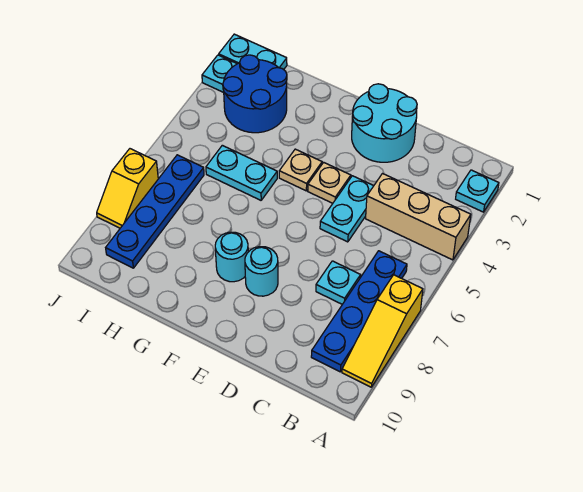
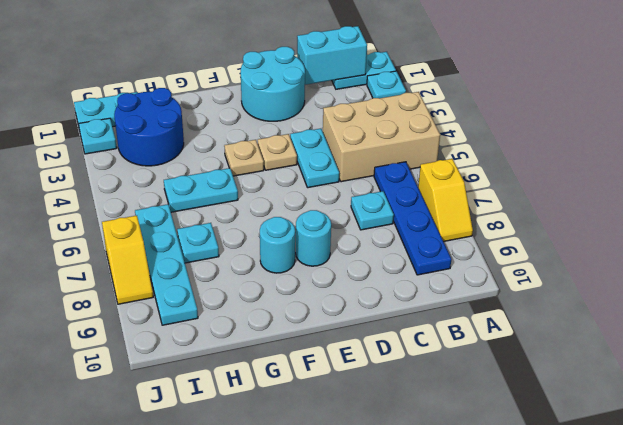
none -> cyan 1x2 plate [332,52,396,89]
tan 1x3 brick [366,174,471,260] -> tan 2x3 brick [323,92,440,182]
yellow 1x3 slope [342,275,423,387] -> yellow 1x2 slope [418,159,473,242]
none -> cyan 1x2 brick [297,26,367,85]
none -> cyan 1x1 plate [177,223,219,263]
blue 1x4 plate [106,155,204,268] -> cyan 1x4 plate [135,204,198,325]

